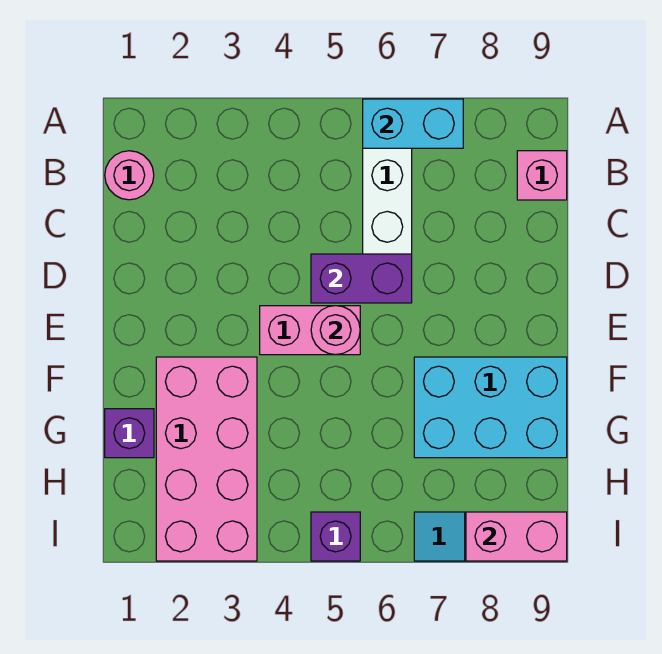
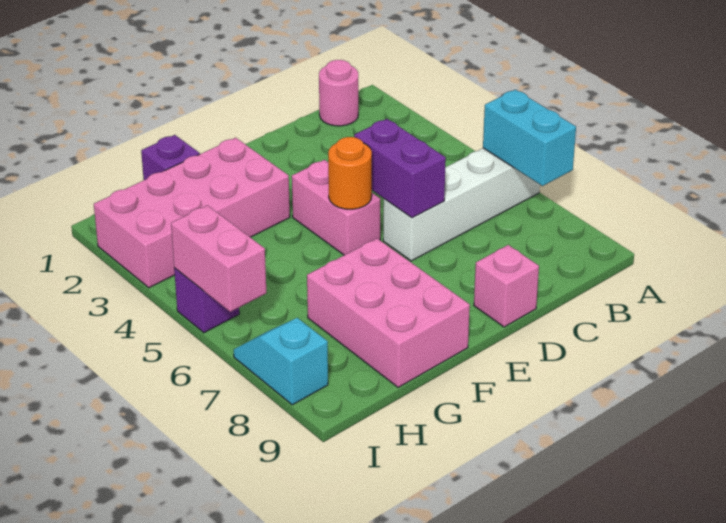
pink 1x1 brick [517,151,567,200] -> pink 1x1 brick moved to [474,245,539,327]
pink 1x1 round brick [311,306,360,355] -> orange 1x1 round brick [328,137,372,209]
cyan 2x3 brick [414,357,567,458] -> pink 2x3 brick [307,239,470,387]
pink 1x2 brick [466,512,567,561] -> pink 1x2 brick moved to [171,205,266,312]

